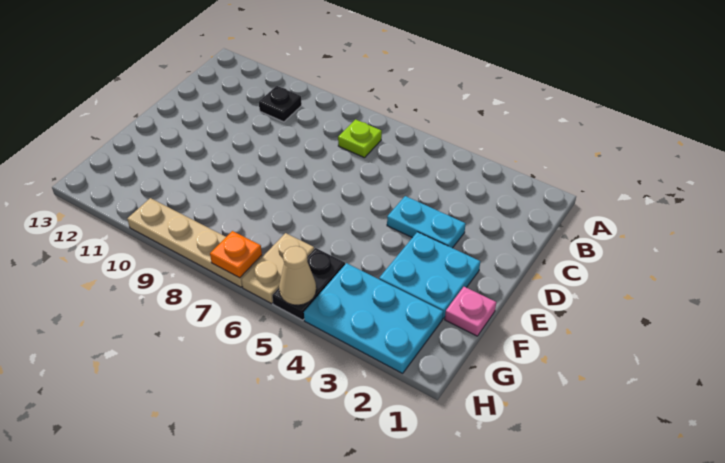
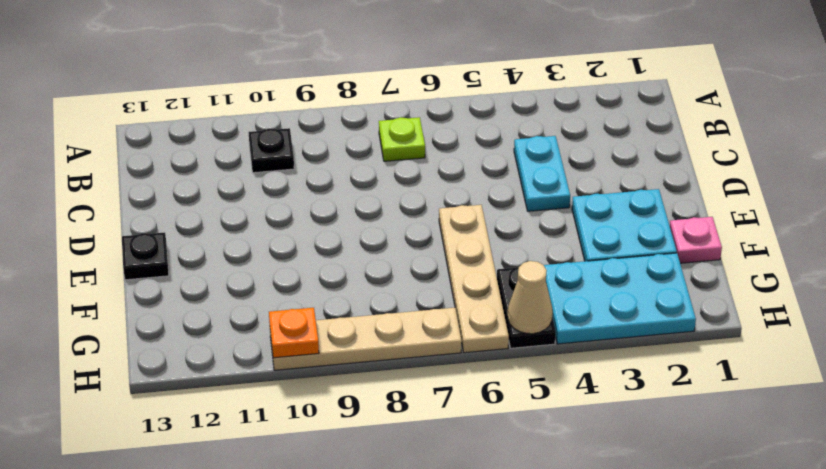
cyan 1x2 plate [387,196,465,248] -> cyan 1x2 plate turned to [514,136,570,211]
none -> black 1x1 plate [122,233,169,280]
tan 1x2 plate [241,233,314,304] -> tan 1x4 plate [439,205,509,353]
orange 1x1 plate [210,231,262,278] -> orange 1x1 plate moved to [269,308,319,358]

